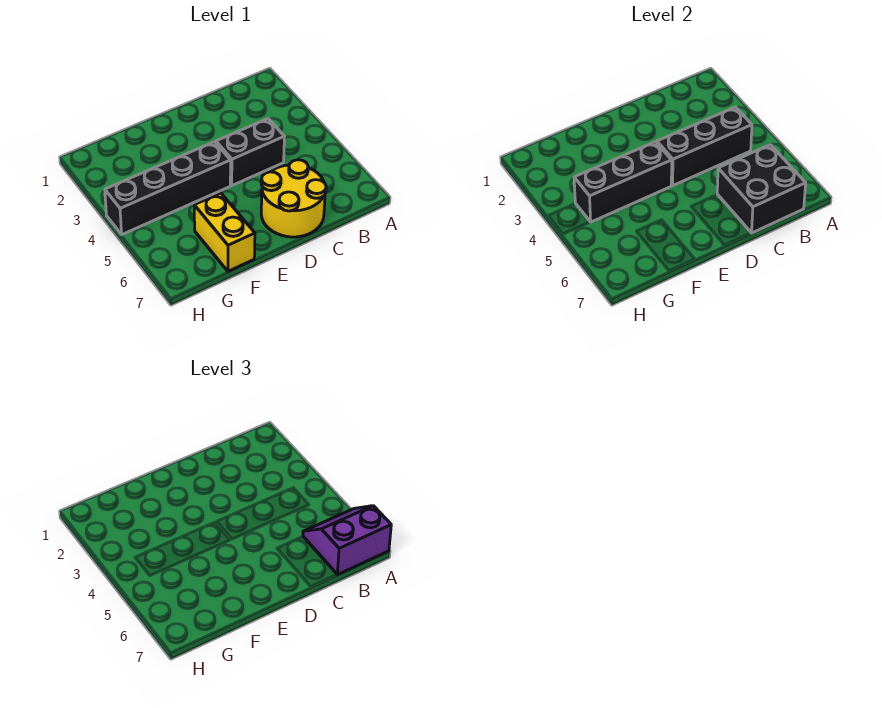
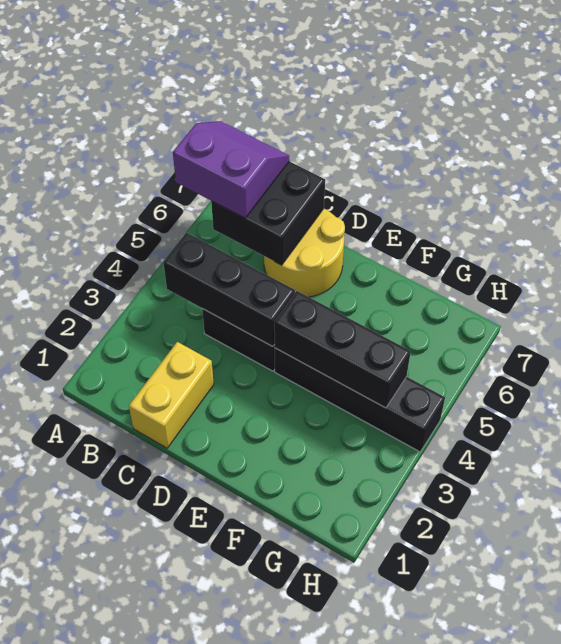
purple 2x2 slope [303,506,391,575] -> purple 2x2 slope turned to [173,121,289,218]
yellow 1x2 brick [194,193,255,271] -> yellow 1x2 brick moved to [129,342,214,448]

